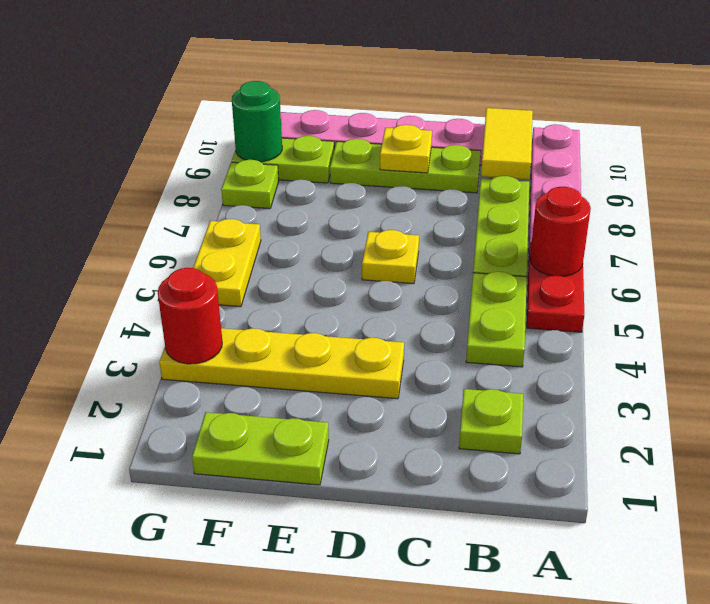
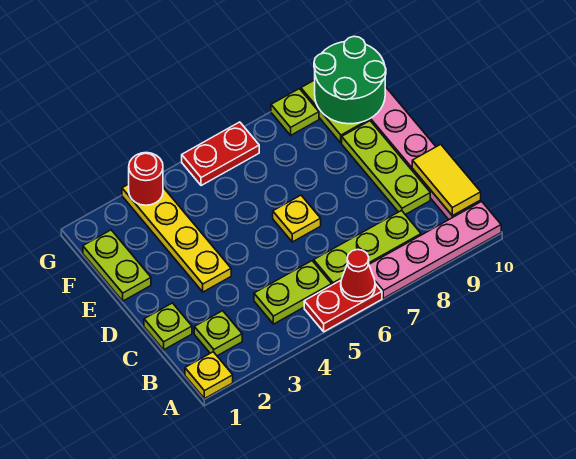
red 1x1 round brick [530,187,591,276] -> red 1x1 cone [341,249,375,301]
yellow 1x2 tile [481,108,533,179] -> yellow 1x2 tile turned to [412,144,481,216]
none -> lime 1x1 plate [144,303,192,350]
yellow 1x1 plate [380,125,432,173] -> yellow 1x1 plate moved to [185,352,233,399]
yellow 1x2 plate [193,219,261,307] -> red 1x2 plate [182,122,259,186]
green 1x1 round brick [232,81,282,162] -> green 2x2 round brick [314,37,386,124]

